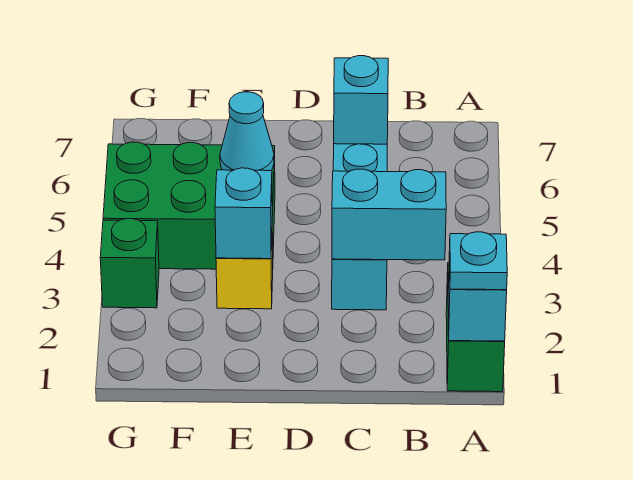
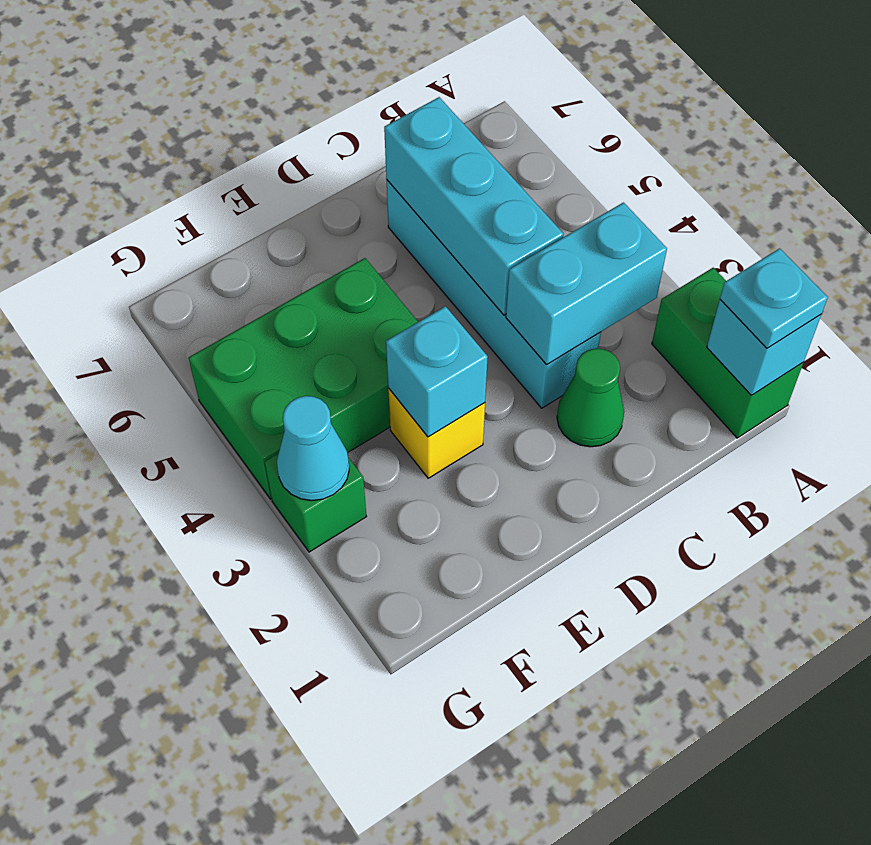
none -> green 1x1 cone [557,349,624,447]
cyan 1x1 brick [334,56,388,144] -> cyan 1x3 brick [384,97,564,315]
cyan 1x1 cone [220,92,274,171] -> cyan 1x1 cone moved to [277,396,349,501]

